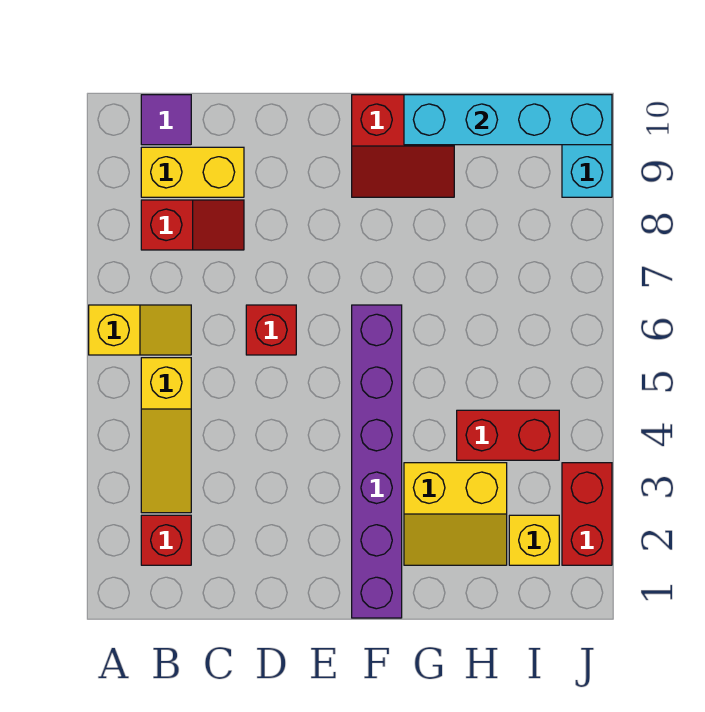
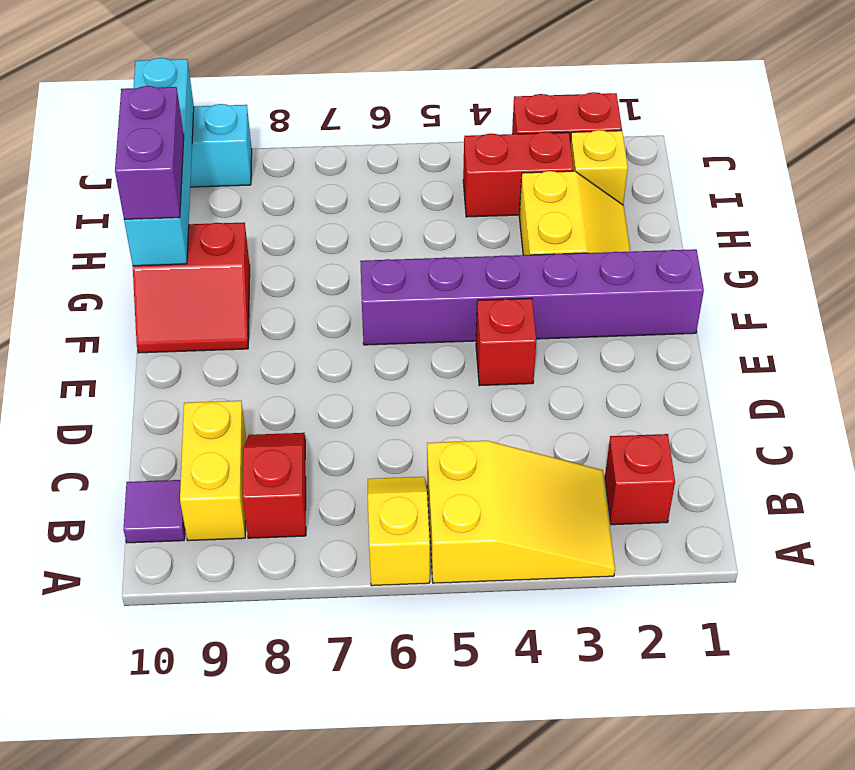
yellow 1x3 slope [141,358,191,513] -> yellow 2x3 slope [427,441,615,583]
red 1x1 brick [246,305,296,355] -> red 1x1 brick moved to [476,298,536,386]
red 2x2 slope [352,95,454,197] -> red 2x2 slope turned to [133,223,250,353]
none -> purple 1x2 brick [115,86,184,219]
red 1x2 brick [457,410,559,460] -> red 1x2 brick turned to [463,132,573,217]

